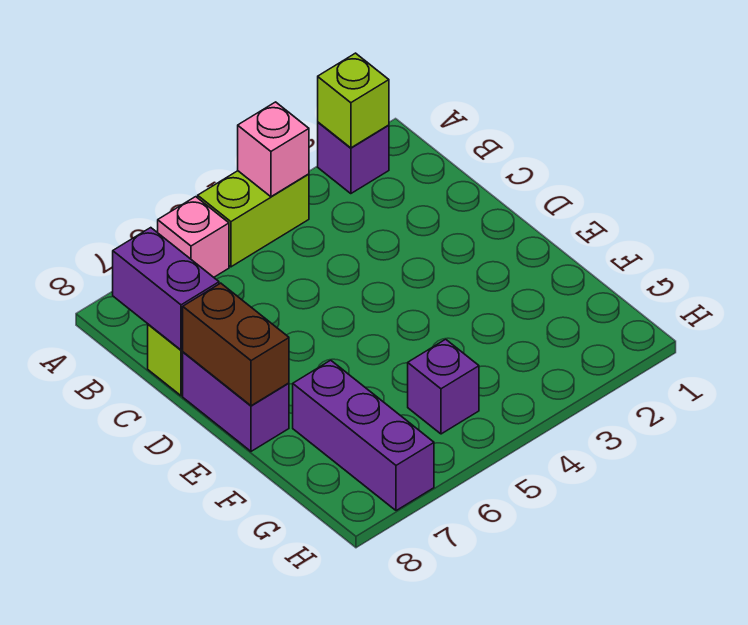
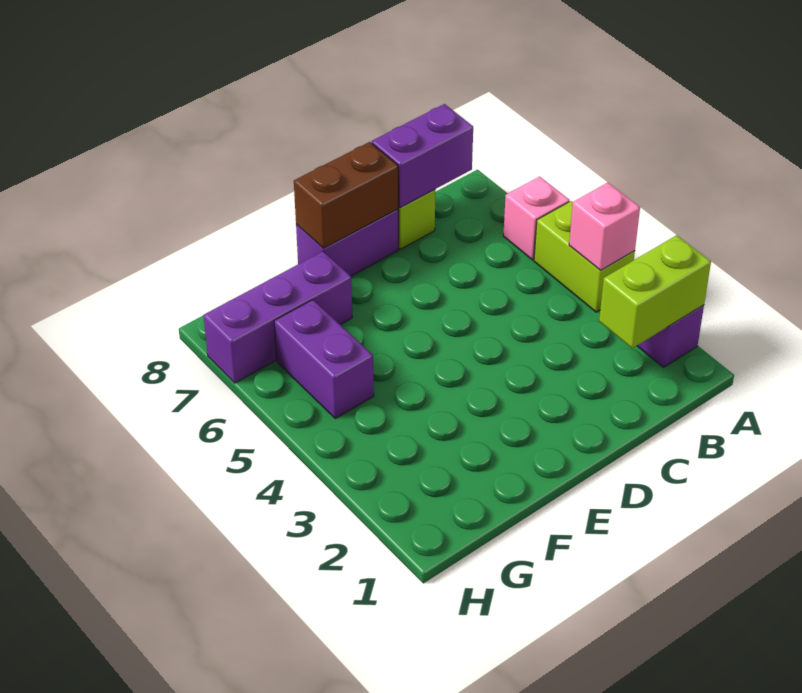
lime 1x1 brick [318,53,389,148] -> lime 1x2 brick [599,235,711,348]
purple 1x1 brick [408,339,479,434] -> purple 1x2 brick [274,300,374,418]

